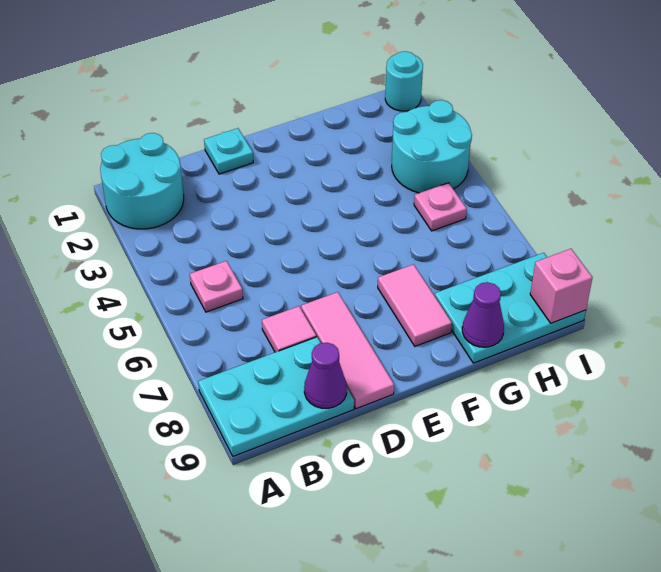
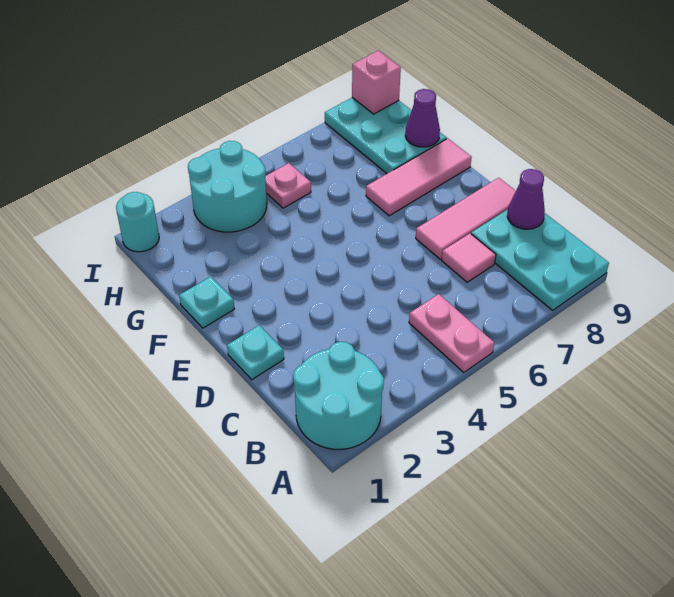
pink 1x1 plate [190,261,243,312] -> pink 1x2 plate [409,294,494,373]
none -> cyan 1x1 plate [179,277,234,328]
pink 1x2 tile [378,264,452,346] -> pink 1x3 tile [366,139,472,216]

